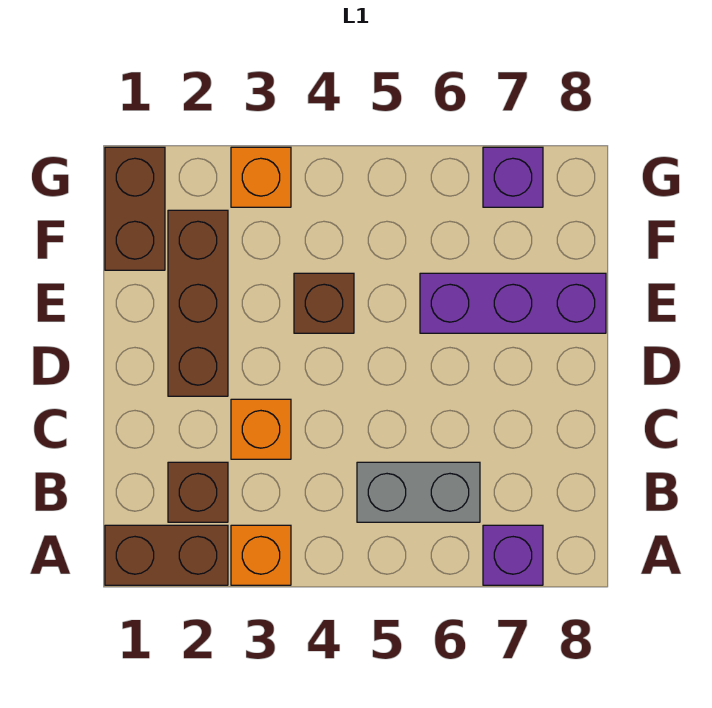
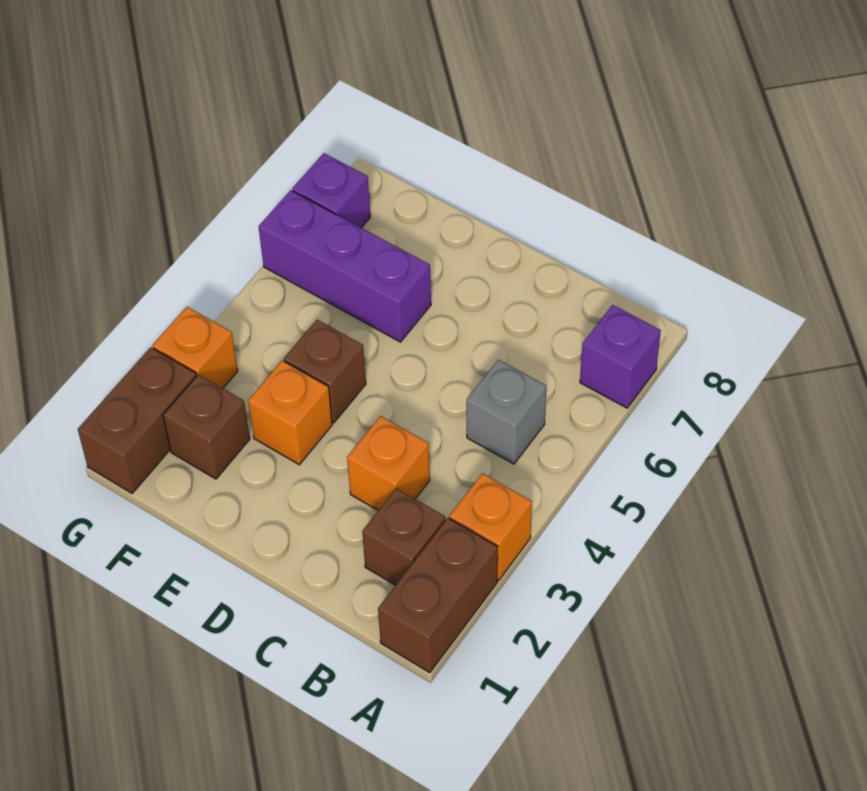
grey 1x2 brick [357,462,480,522] -> grey 1x1 brick [467,360,546,464]
brown 1x3 brick [168,210,228,396] -> brown 1x1 brick [163,375,250,479]
none -> orange 1x1 brick [248,360,332,465]
purple 1x3 brick [420,273,606,333] -> purple 1x3 brick turned to [259,190,431,342]
brown 1x2 brick [105,147,165,270] -> brown 1x2 brick turned to [78,347,196,493]

